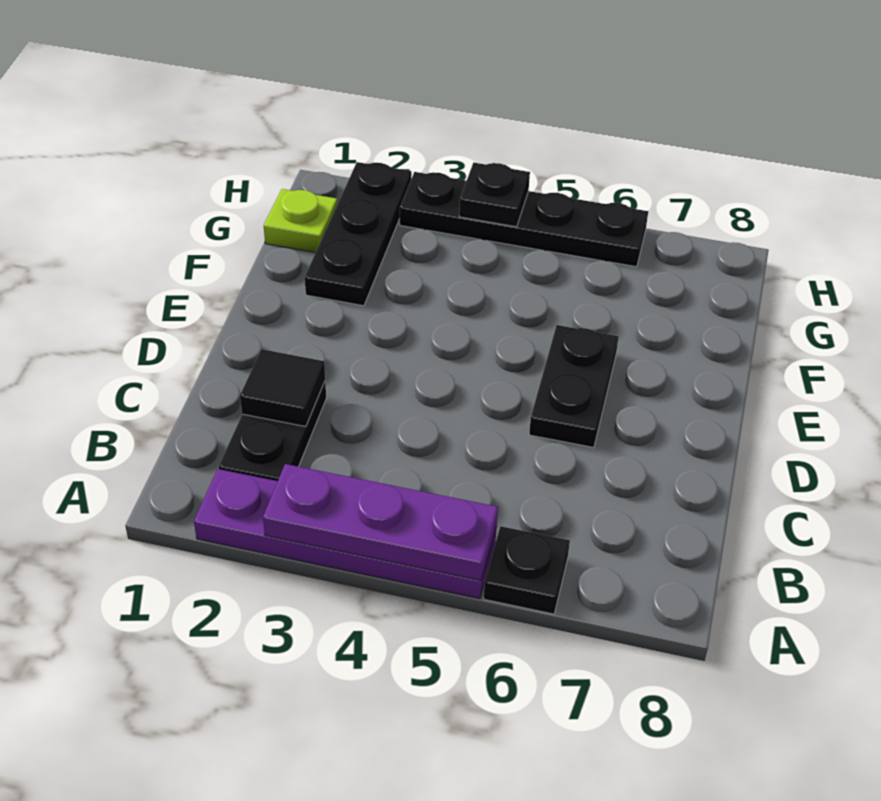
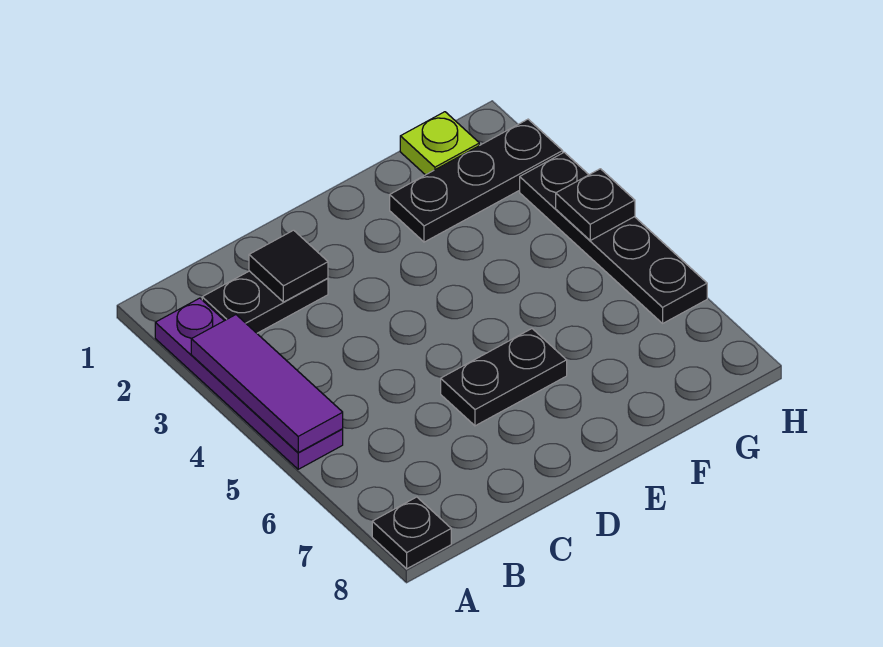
purple 1x3 plate [263,464,498,580] -> purple 1x3 tile [191,315,343,452]
black 1x1 plate [484,526,570,614] -> black 1x1 plate moved to [372,497,451,569]

